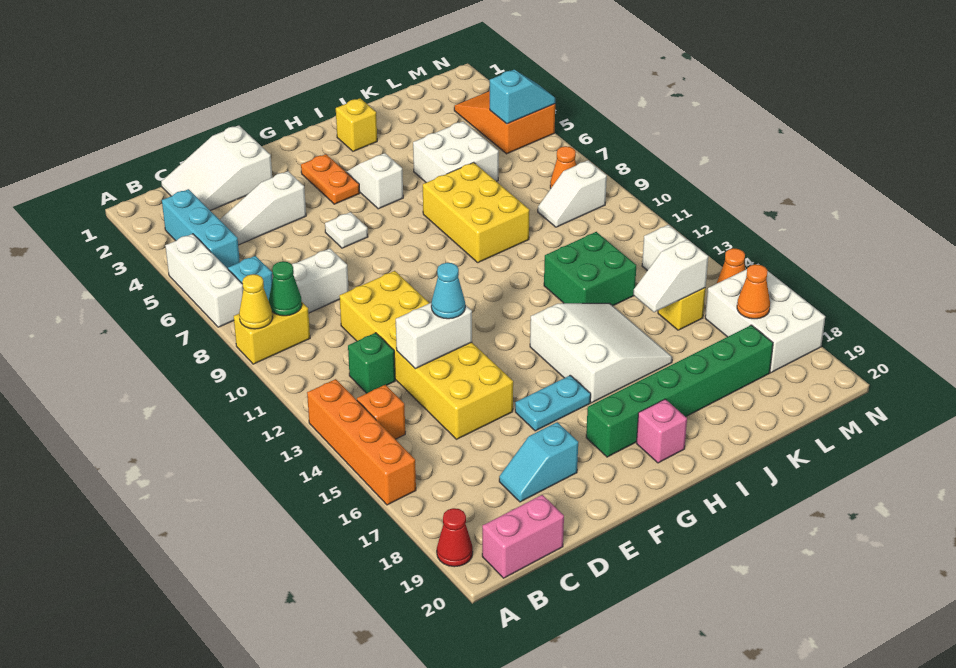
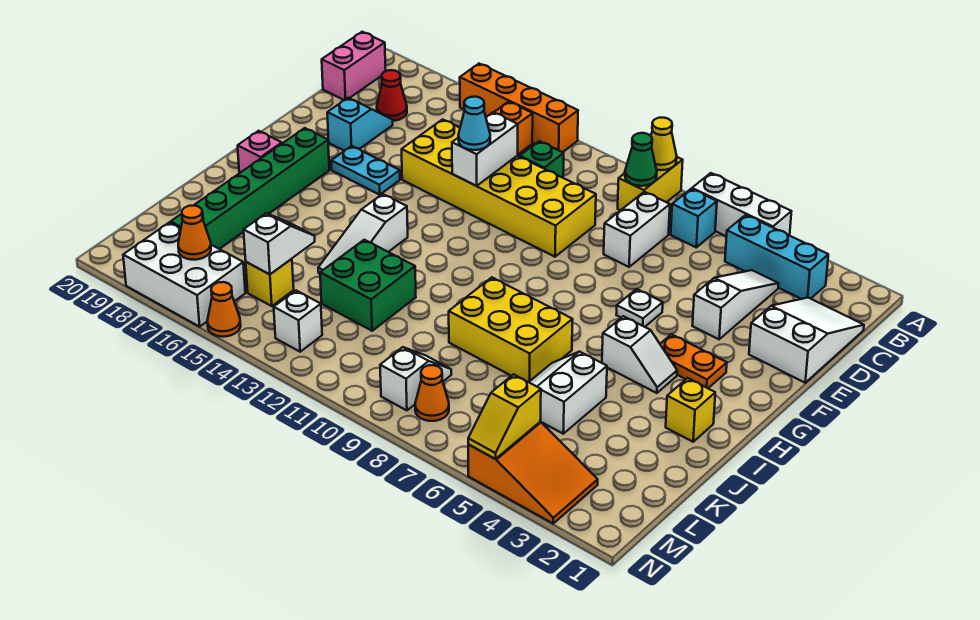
red 1x1 cone [437,508,473,567] -> red 1x1 cone moved to [377,70,407,121]
cyan 1x2 plate [515,375,591,431] -> cyan 1x2 plate turned to [331,146,400,195]
white 3x3 slope [530,303,672,403] -> white 1x3 slope [318,194,408,274]
white 2x2 brick [413,121,499,183] -> white 2x2 slope [529,352,607,434]
cyan 1x2 slope [490,70,555,124] -> yellow 1x2 slope [468,374,541,459]

